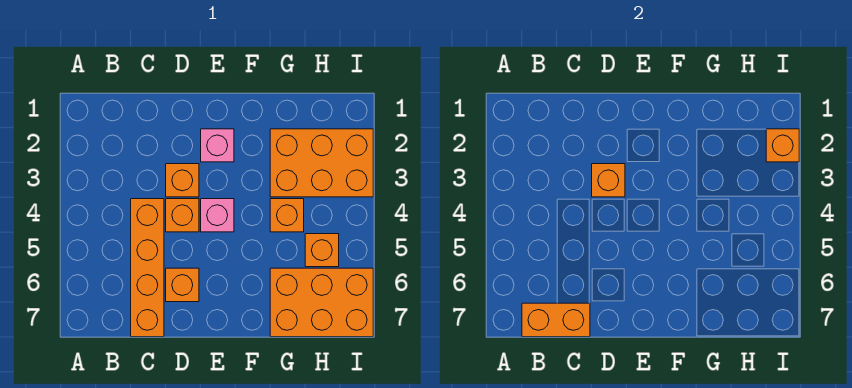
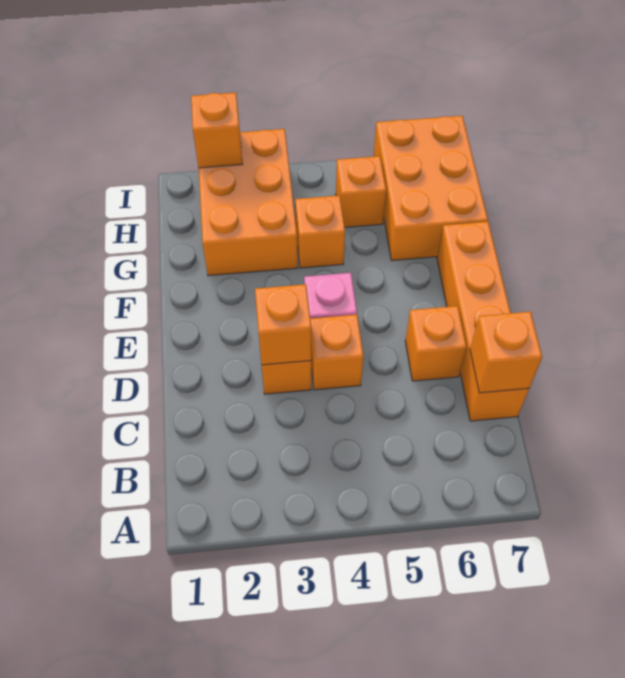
orange 1x2 brick [522,303,590,337] -> orange 1x1 brick [470,312,542,393]
orange 1x4 brick [131,199,164,337] -> orange 1x4 brick turned to [437,222,529,421]
pink 1x1 brick [201,129,234,162] -> none

